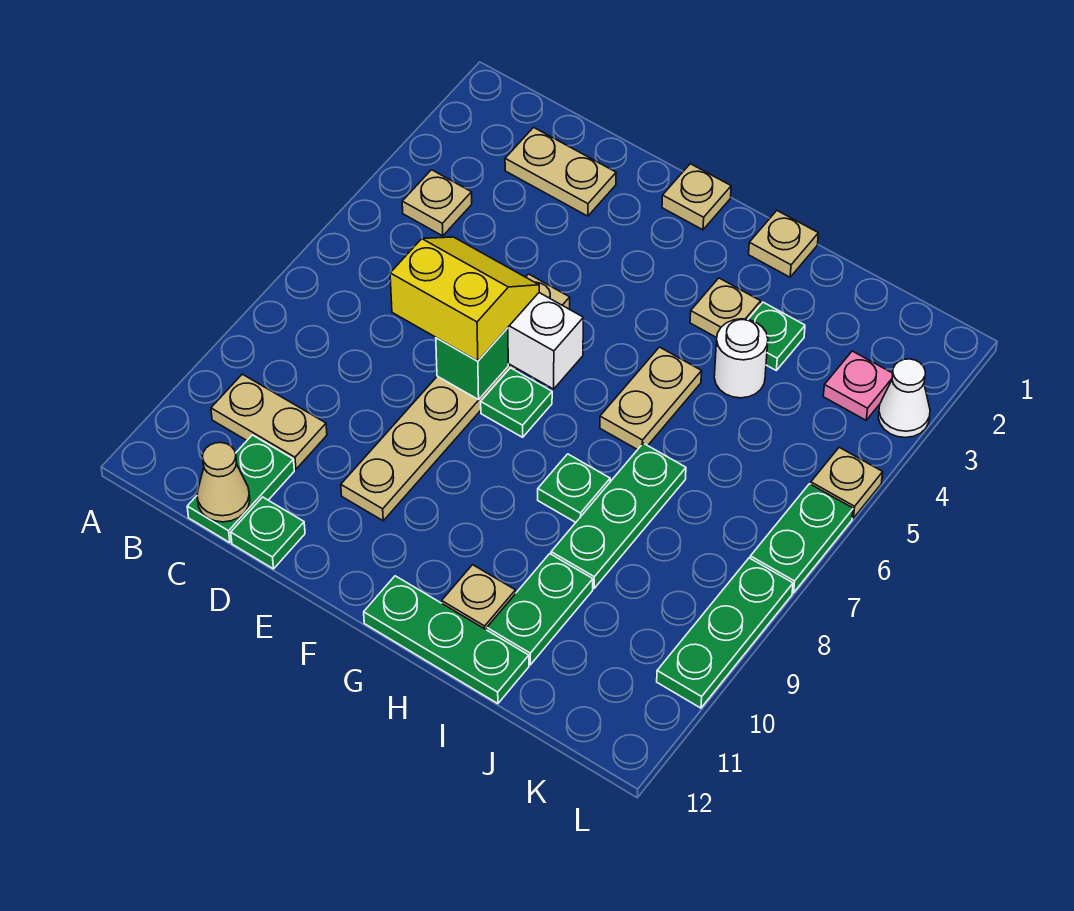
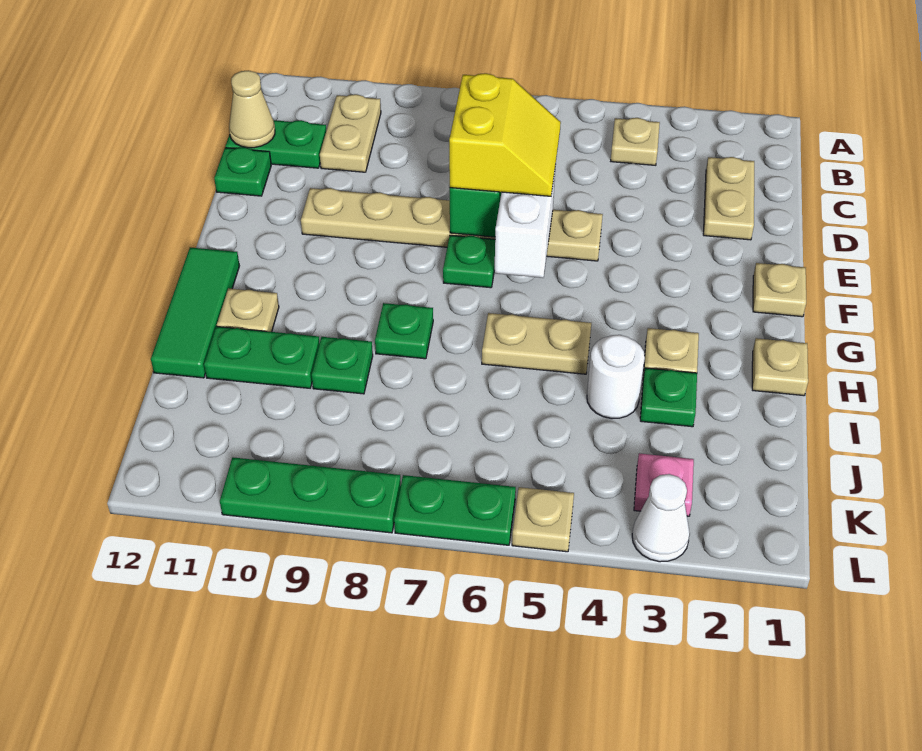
green 1x3 plate [364,576,529,704] -> green 1x3 tile [151,247,239,378]
green 1x3 plate [551,443,686,588] -> green 1x1 plate [312,337,373,394]

